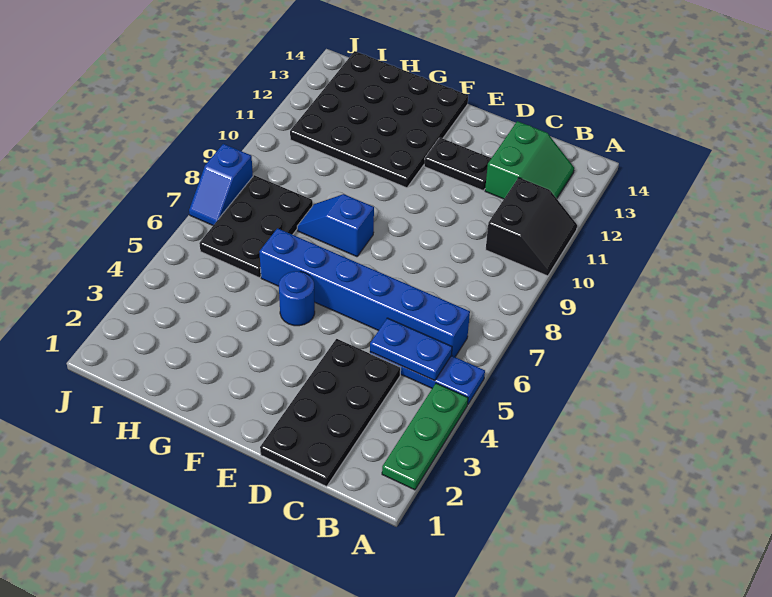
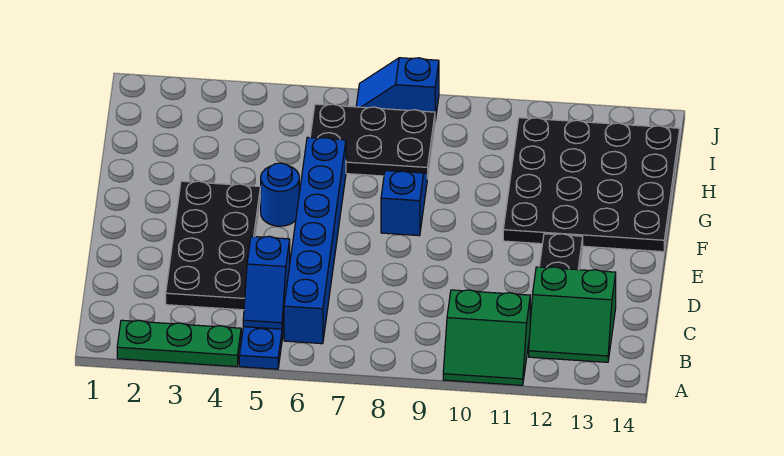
black 2x2 slope [486,178,577,276] -> green 2x2 slope [443,290,530,385]
blue 1x2 plate [370,318,452,381] -> blue 1x2 slope [243,236,290,329]
black 2x4 plate [260,339,401,486] -> black 2x4 plate turned to [166,181,260,310]

